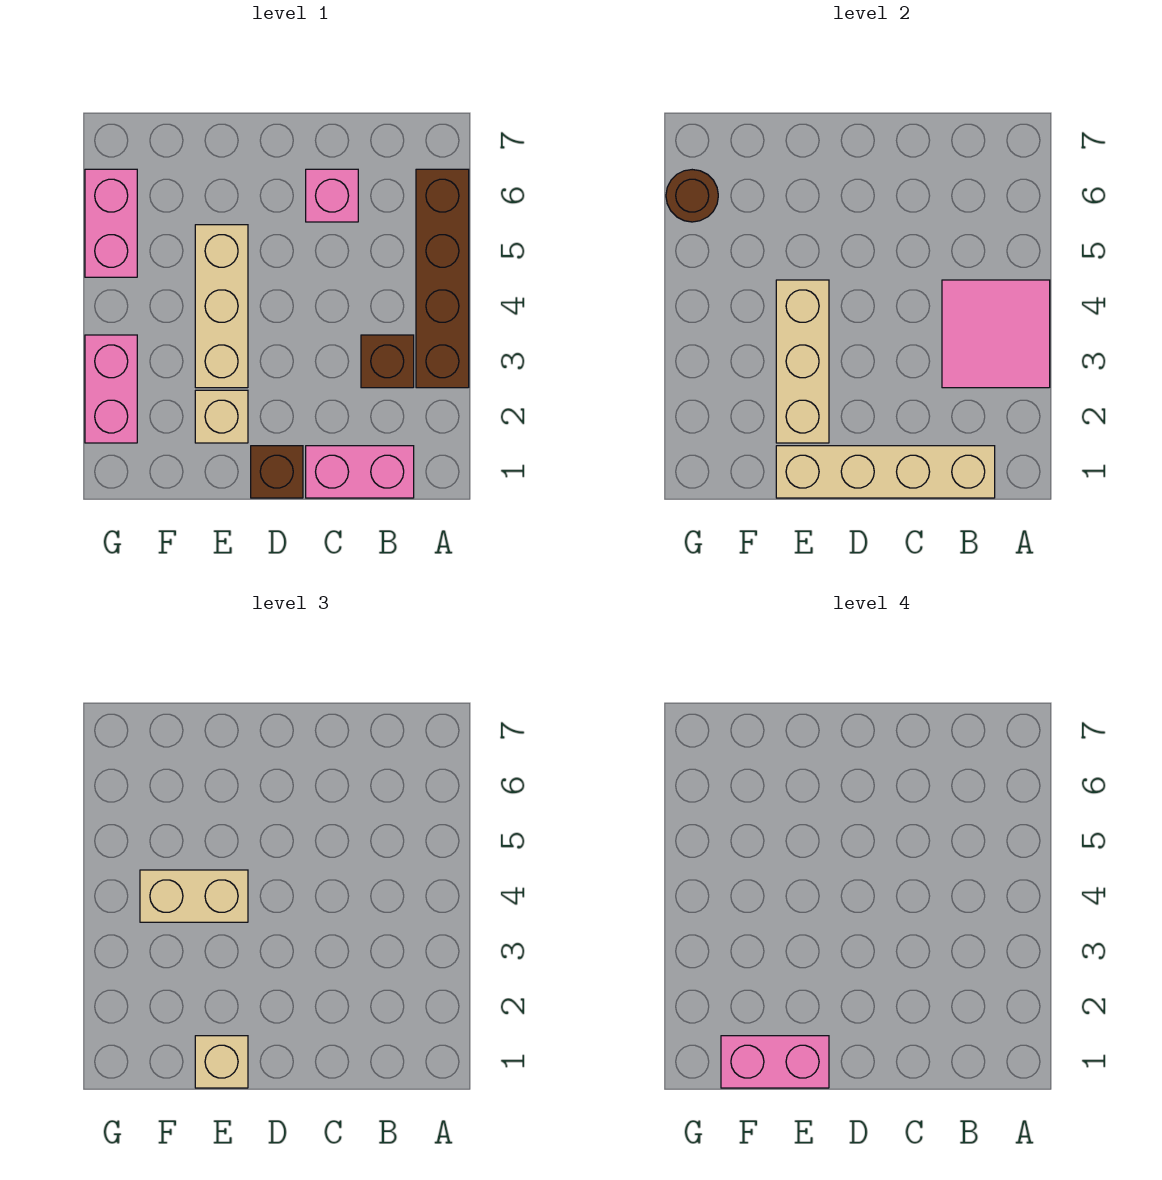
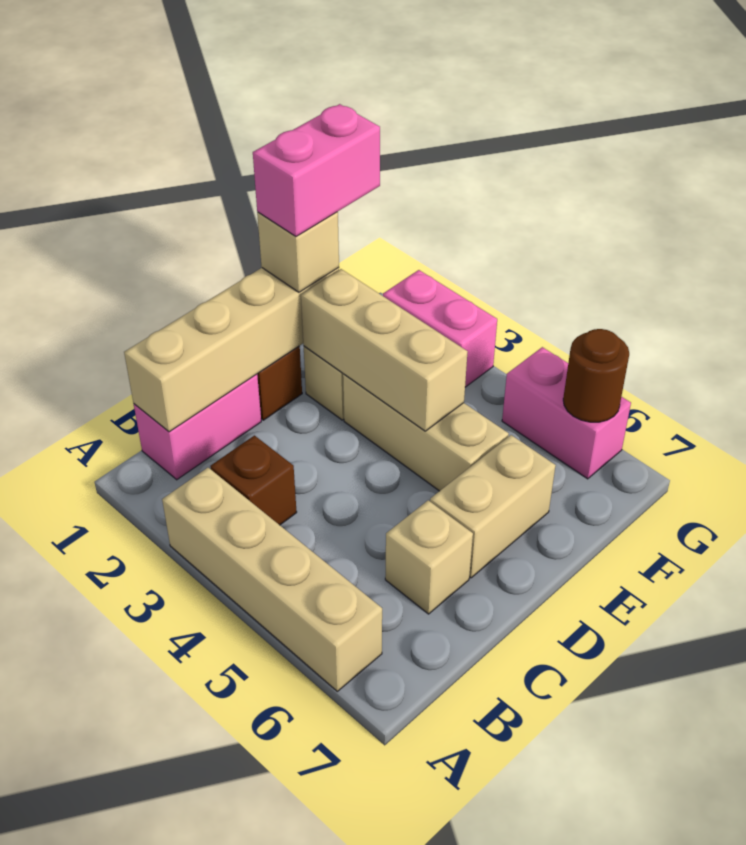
brown 1x4 brick [416,169,469,388] -> tan 1x4 brick [162,468,382,691]
pink 2x2 tile [942,280,1050,388] -> none
pink 1x1 brick [306,169,358,222] -> tan 1x1 brick [385,500,473,614]
tan 1x2 brick [140,870,248,922] -> tan 1x2 brick moved to [430,435,556,578]

